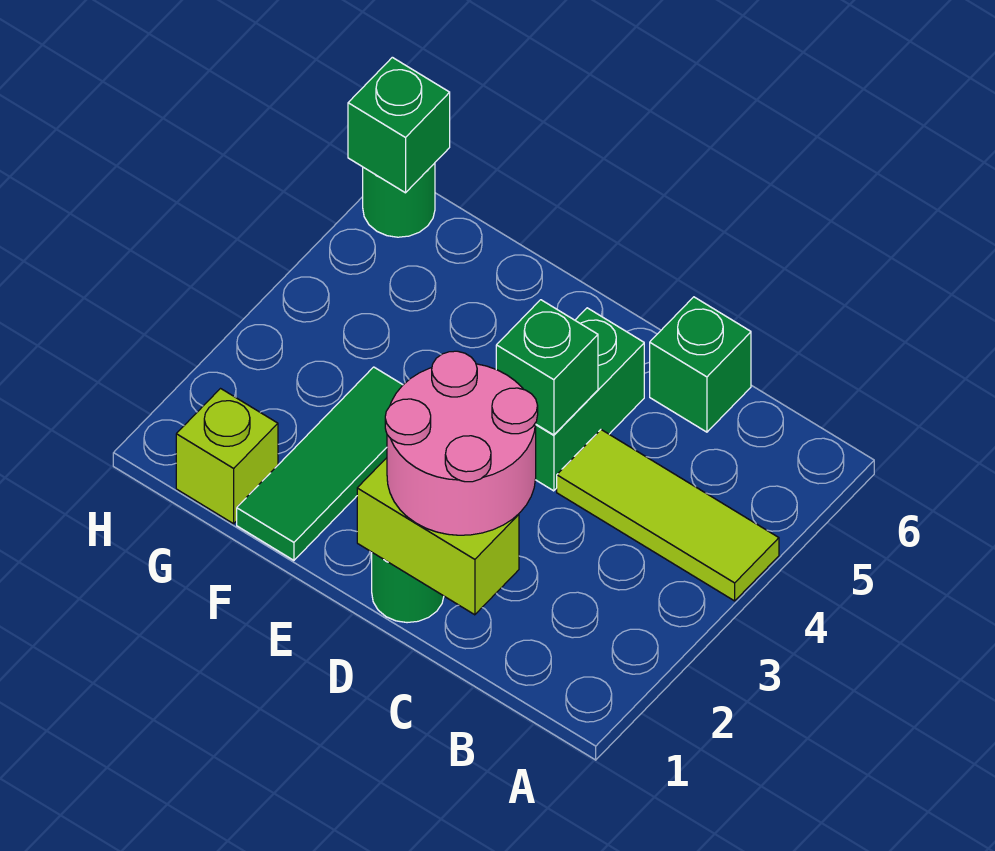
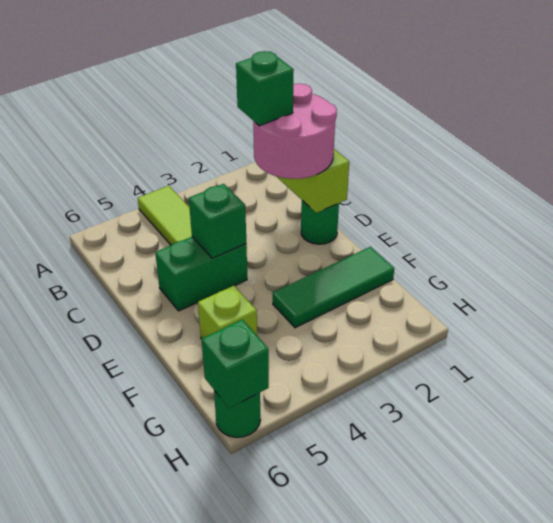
green 1x1 brick [650,297,751,432] -> green 1x1 brick moved to [236,51,294,126]
lime 1x1 brick [176,389,278,524] -> lime 1x1 brick moved to [198,286,257,339]

